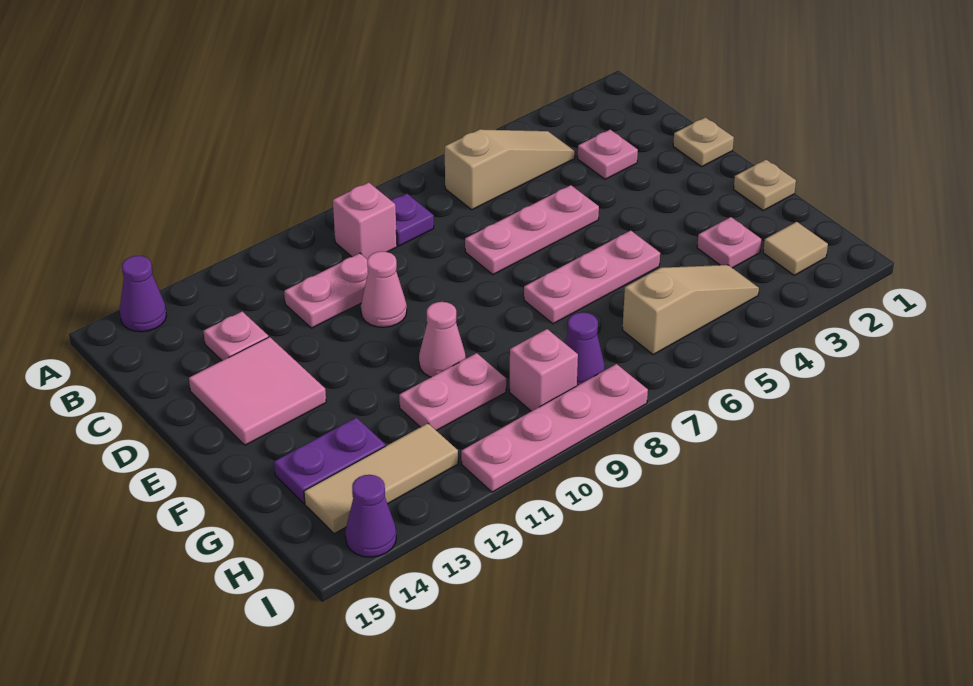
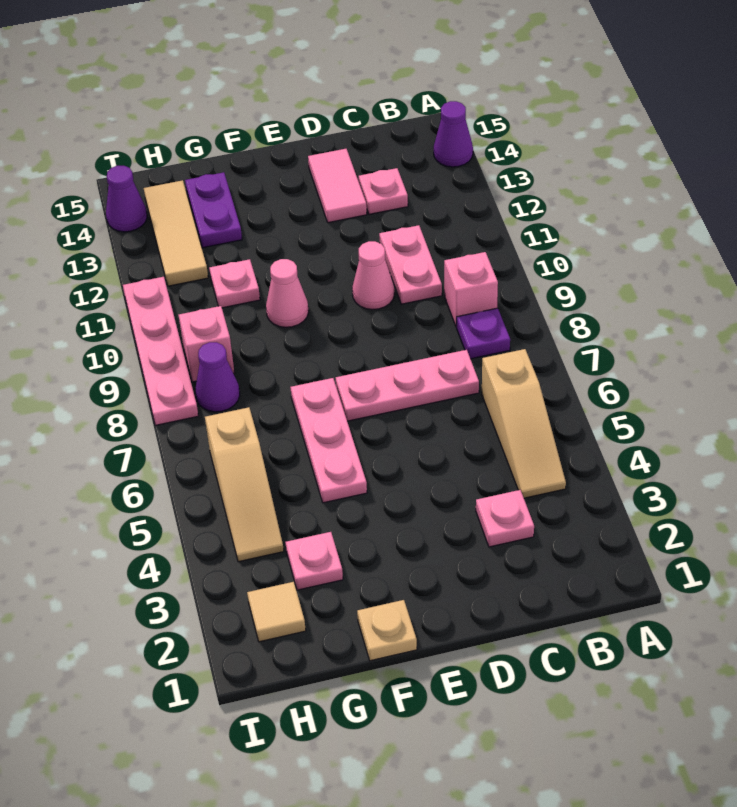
tan 1x1 plate [673,117,734,167] -> none
pink 1x3 plate [465,185,599,274] -> pink 1x3 plate turned to [336,350,479,421]
pink 2x2 tile [189,337,326,445] -> pink 1x2 tile [308,149,367,223]
pink 1x2 plate [399,353,506,431] -> pink 1x1 plate [209,259,260,308]

